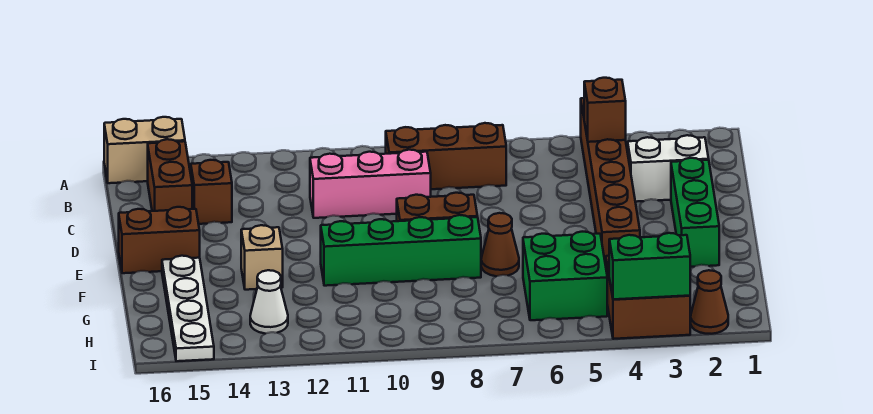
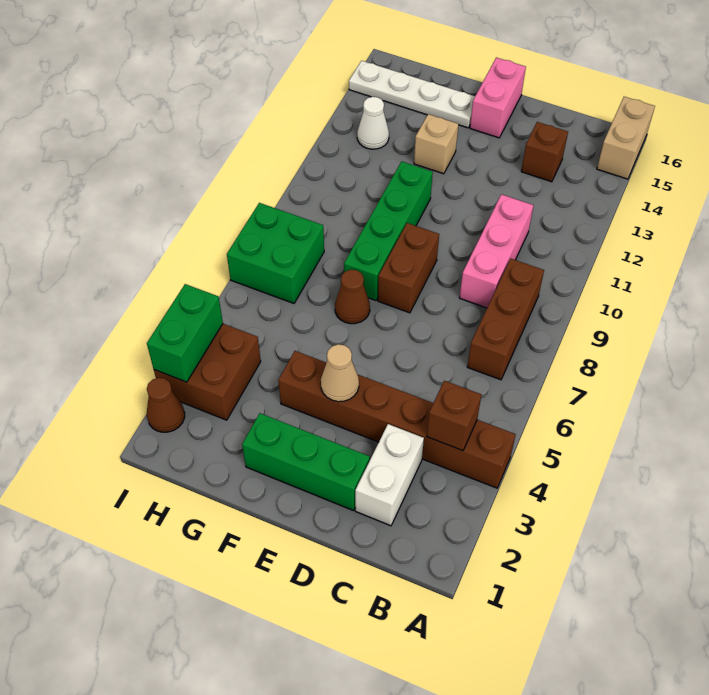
brown 1x2 brick [148,139,192,211] -> none
none -> tan 1x1 cone [321,344,359,402]
brown 1x2 brick [119,207,200,273] -> pink 1x2 brick [470,58,526,138]
green 2x2 brick [523,232,607,320] -> green 2x2 brick moved to [227,203,324,303]

